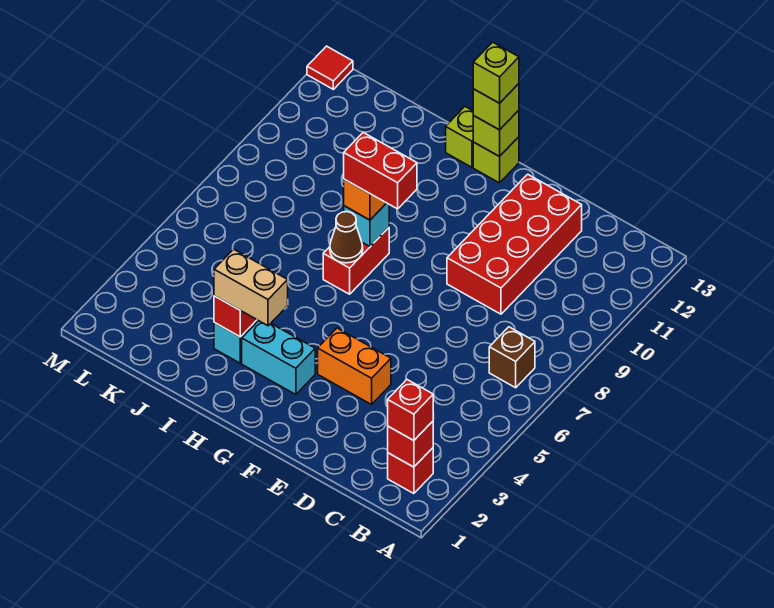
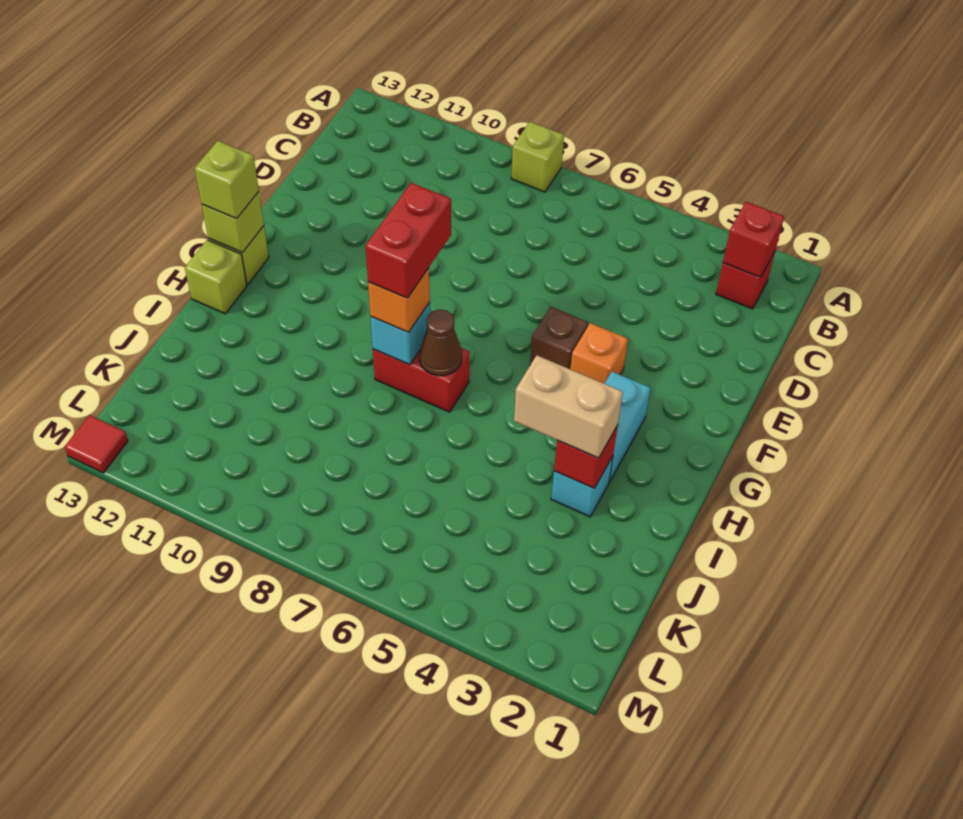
red 1x1 brick [388,380,433,441] -> none
brown 1x1 brick [489,327,535,388] -> brown 1x1 brick moved to [530,307,588,369]
red 2x4 brick [447,174,582,314] -> none
orange 1x2 brick [318,328,391,404] -> orange 1x1 brick [570,323,628,384]
lime 1x1 brick [473,42,519,103] -> lime 1x1 brick moved to [511,122,564,192]
tan 1x2 brick [214,249,288,326] -> tan 1x2 brick turned to [514,355,623,458]

